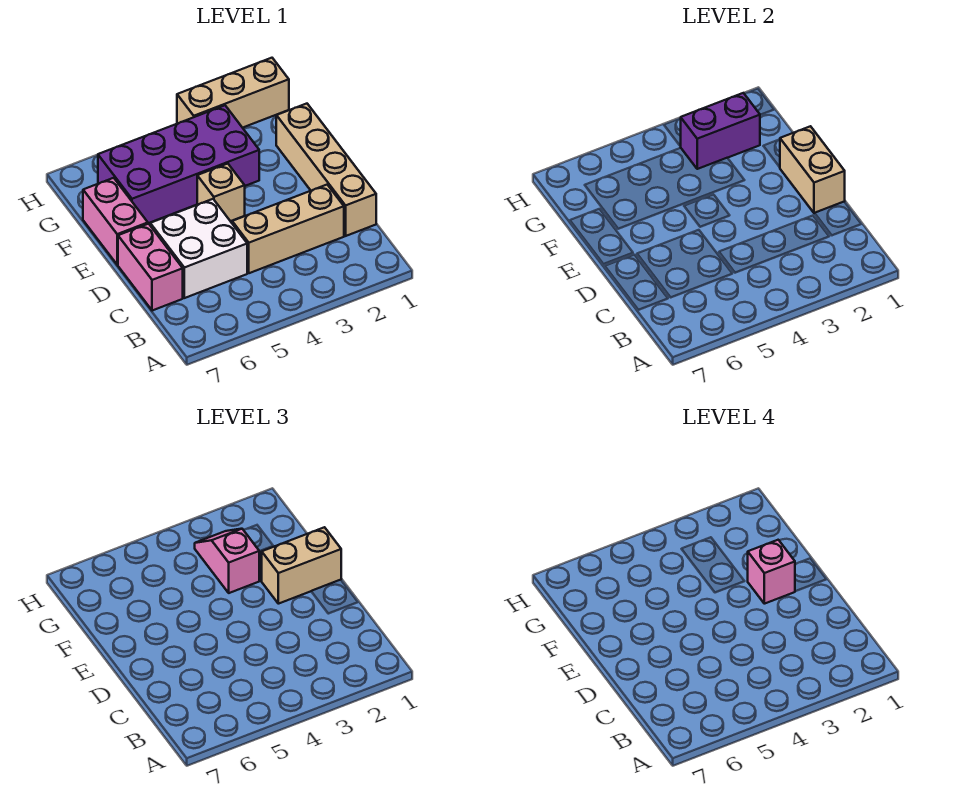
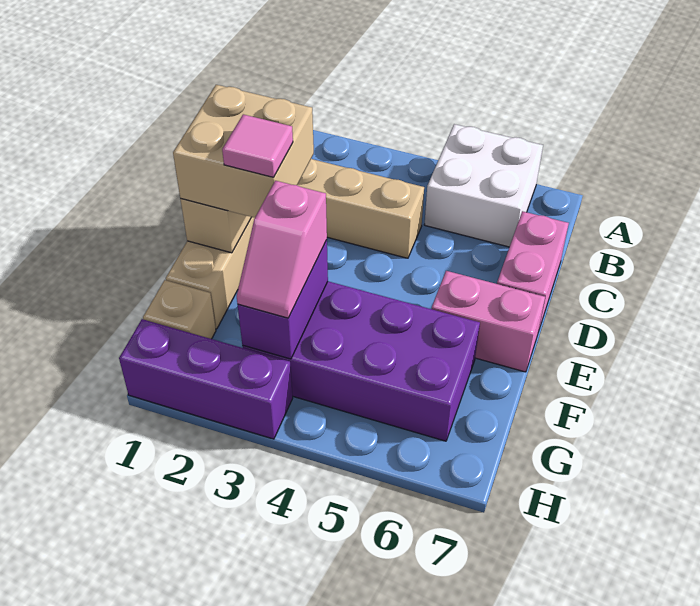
white 2x2 brick [150,199,247,298] -> white 2x2 brick moved to [424,124,543,247]
tan 1x2 brick [262,527,341,604] -> tan 2x2 brick [173,85,314,218]
pink 1x1 brick [748,540,795,604] -> pink 1x1 tile [222,114,293,177]
tan 1x1 brick [197,164,245,221] -> tan 1x1 brick moved to [143,280,216,339]
pink 1x2 brick [83,178,148,265] -> pink 1x2 brick turned to [432,271,545,372]
purple 1x2 brick [681,93,760,169] -> purple 1x2 brick turned to [238,240,328,359]
tan 1x3 brick [177,58,289,128] -> purple 1x3 brick [119,319,293,439]

